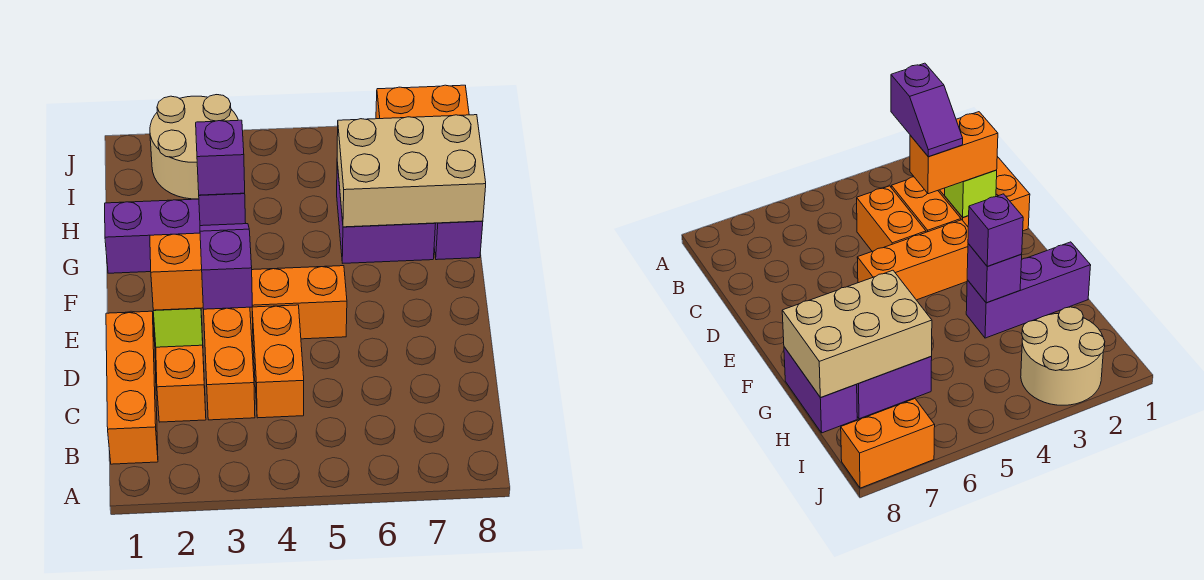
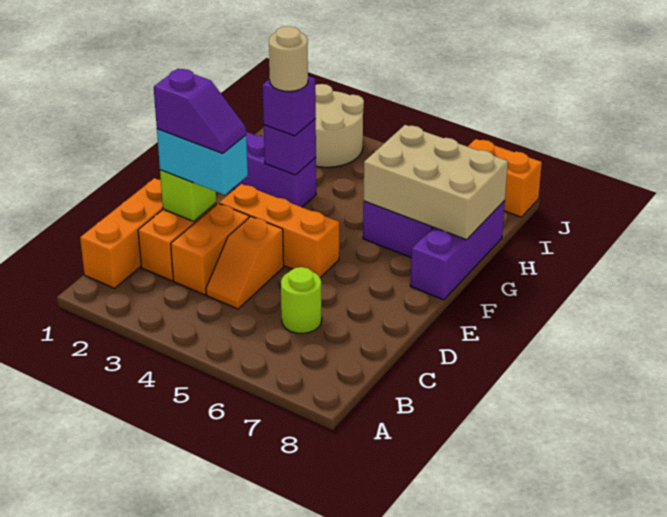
purple 1x2 slope [200,224,252,309] -> purple 1x2 slope turned to [154,69,246,154]
orange 1x2 brick [252,305,304,418] -> orange 1x2 slope [206,217,284,309]
none -> lime 1x1 round brick [281,267,322,334]
orange 1x2 brick [150,233,203,310] -> cyan 1x2 brick [157,129,248,195]
none -> tan 1x1 round brick [269,26,308,91]
purple 1x2 brick [434,221,483,260] -> purple 1x3 brick [410,200,505,300]

